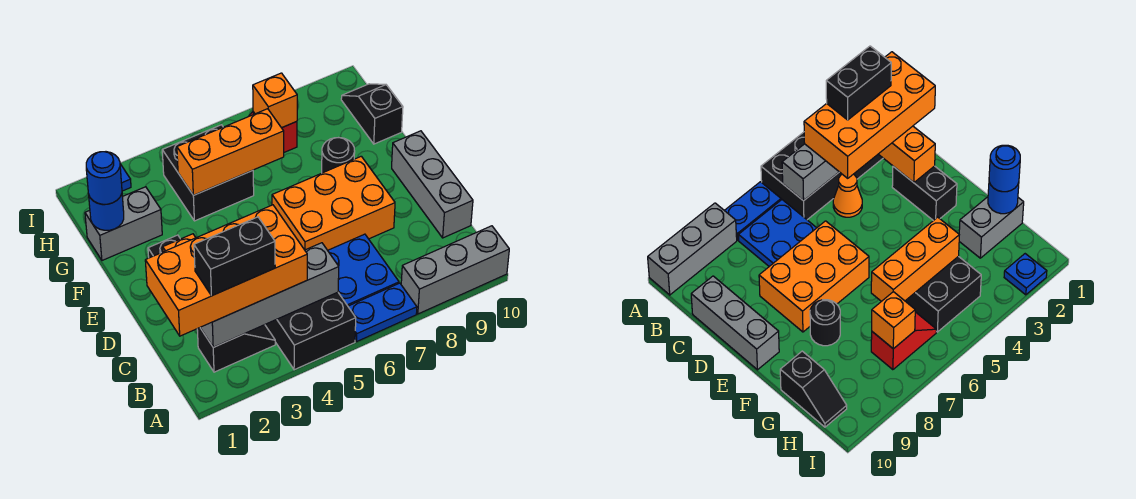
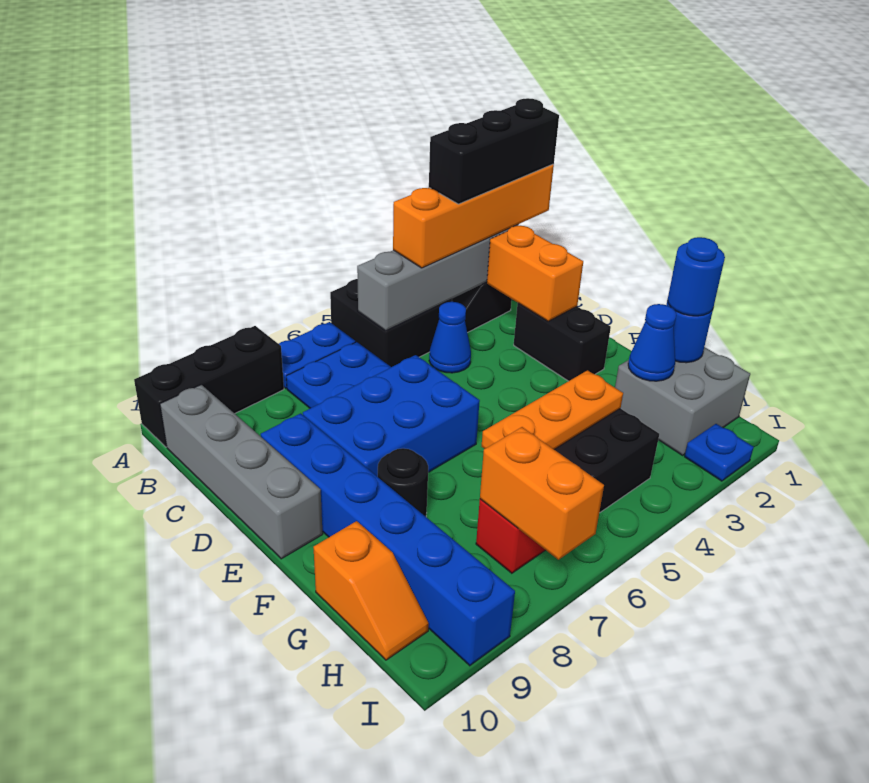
grey 1x3 brick [401,226,509,314] -> black 1x3 brick [134,326,284,447]
orange 2x4 brick [145,205,307,336] -> orange 1x4 brick [393,164,554,268]
black 1x2 brick [194,217,275,296] -> black 1x3 brick [429,98,559,204]
orange 1x1 cone [833,174,862,217] -> blue 1x1 cone [429,302,471,373]
grey 1x3 brick [392,131,473,238] -> grey 1x4 brick [160,385,323,559]
orange 2x3 brick [272,156,395,250] -> blue 2x3 brick [303,355,480,477]
none -> blue 1x6 brick [261,413,515,666]
grey 1x2 brick [85,187,162,260] -> grey 2x2 brick [615,347,750,455]
none -> blue 1x1 cone [628,304,676,381]
orange 1x3 brick [177,109,284,195] -> orange 1x3 plate [482,370,623,449]
black 1x2 slope [341,84,403,144] -> orange 1x2 slope [313,521,429,660]
orange 1x1 brick [253,73,297,128] -> orange 1x2 brick [480,427,604,560]

